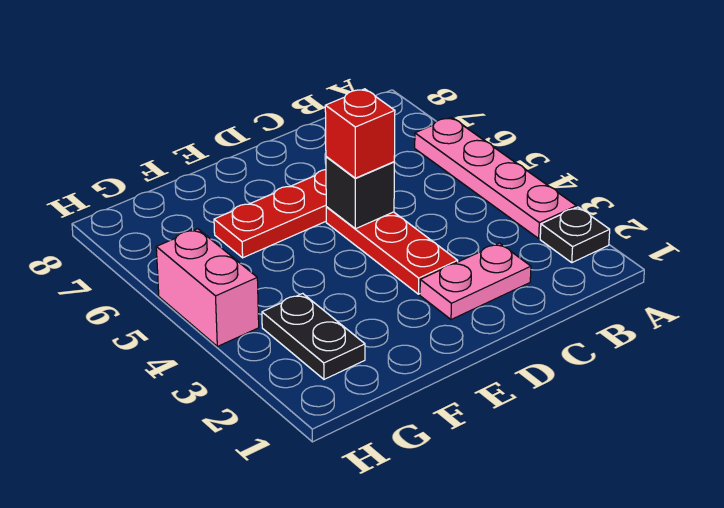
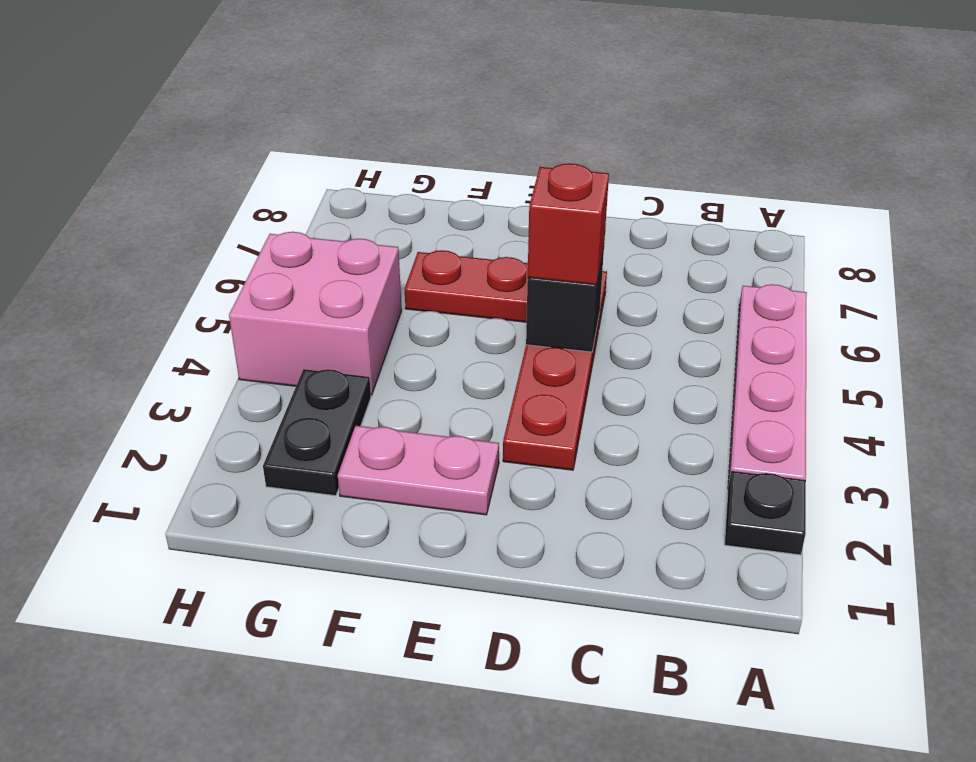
pink 1x2 plate [420,243,531,320] -> pink 1x2 plate moved to [338,426,499,515]
pink 1x2 brick [156,229,259,346] -> pink 2x2 brick [229,232,402,395]

